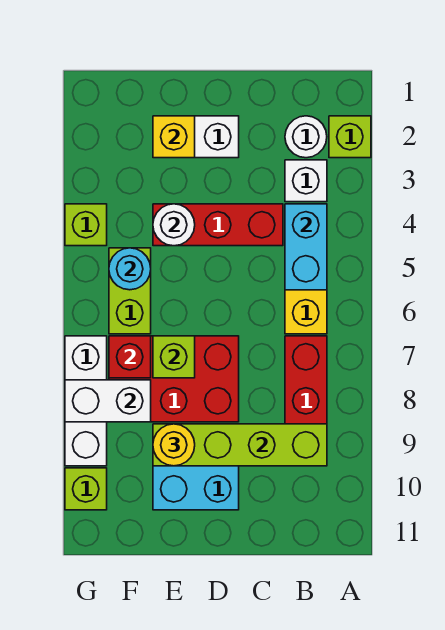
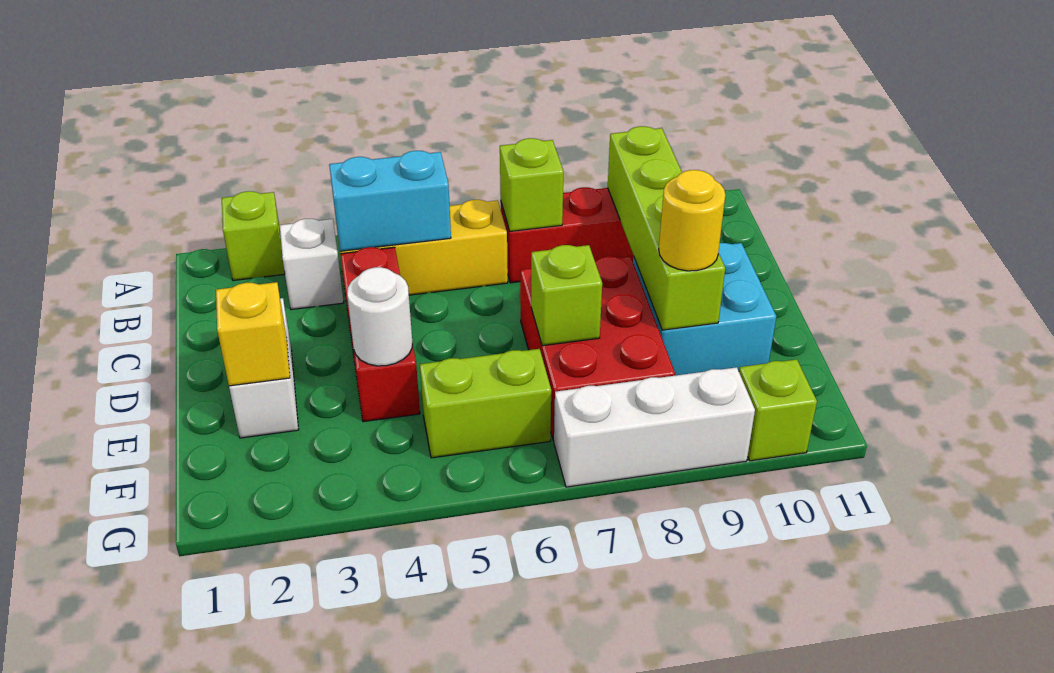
white 1x1 round brick [285,116,327,158] -> none
cyan 1x1 round brick [109,248,151,290] -> none
red 1x1 brick [109,336,151,378] -> none
white 1x2 brick [65,380,151,422] -> none
lime 1x1 brick [65,204,107,246] -> lime 1x1 brick moved to [500,138,563,231]

